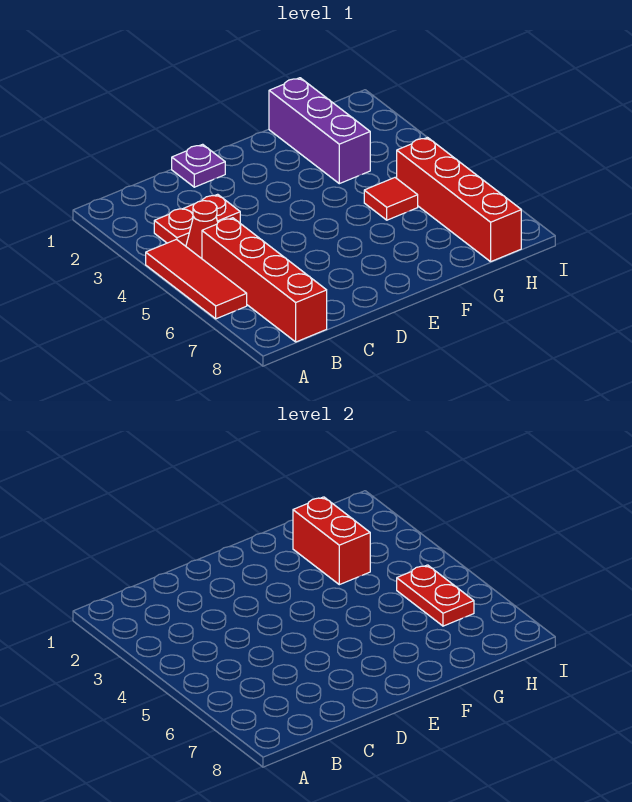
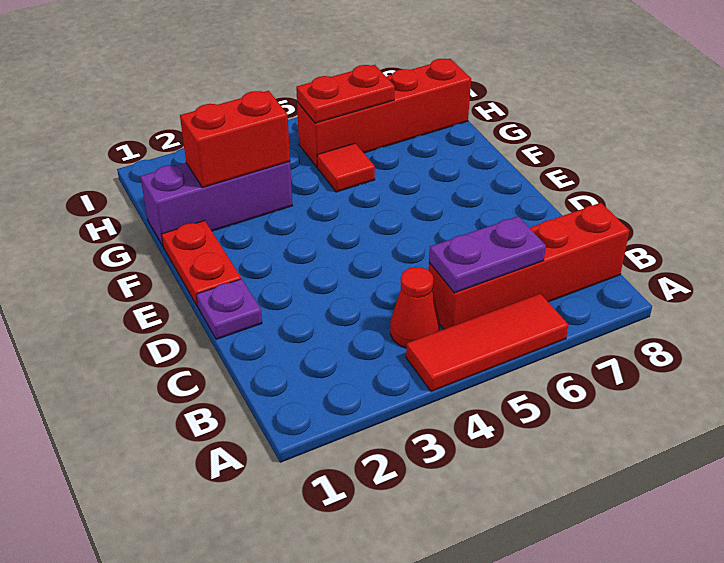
red 1x2 plate [154,194,240,246] -> red 1x2 plate moved to [162,220,241,307]
none -> purple 1x2 plate [429,216,546,293]

